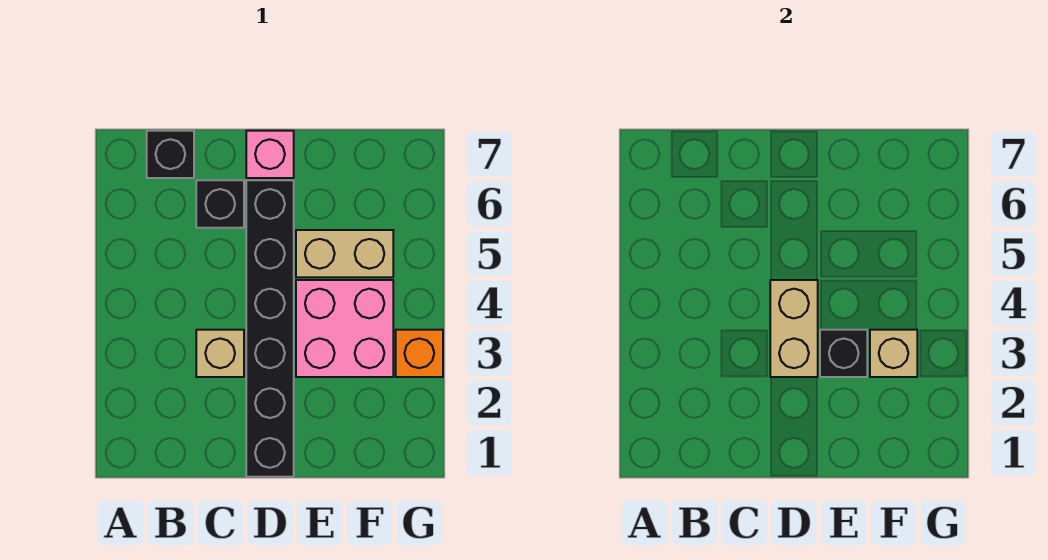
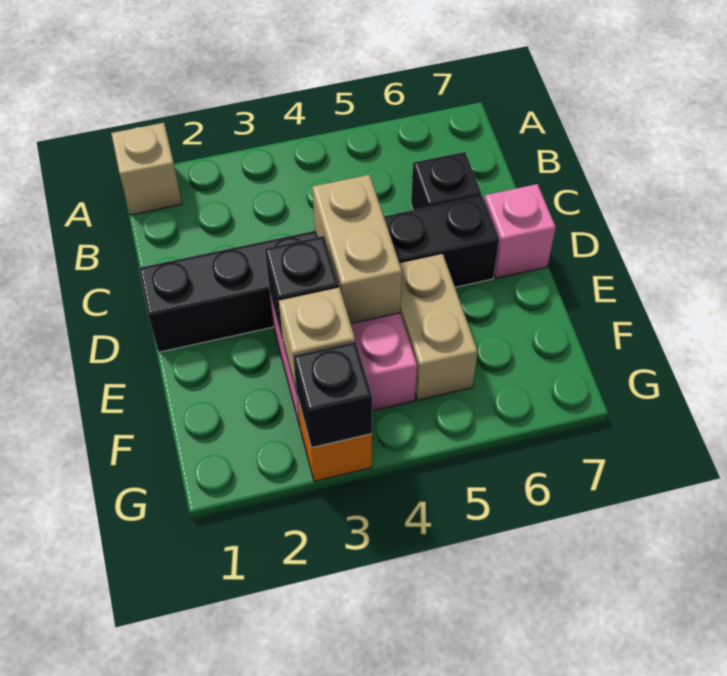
black 1x1 brick [147,131,194,178] -> black 1x1 brick moved to [294,342,372,448]
tan 1x1 brick [196,330,244,377] -> tan 1x1 brick moved to [111,123,182,215]
tan 1x2 brick [770,280,818,377] -> tan 1x2 brick turned to [312,175,402,324]

